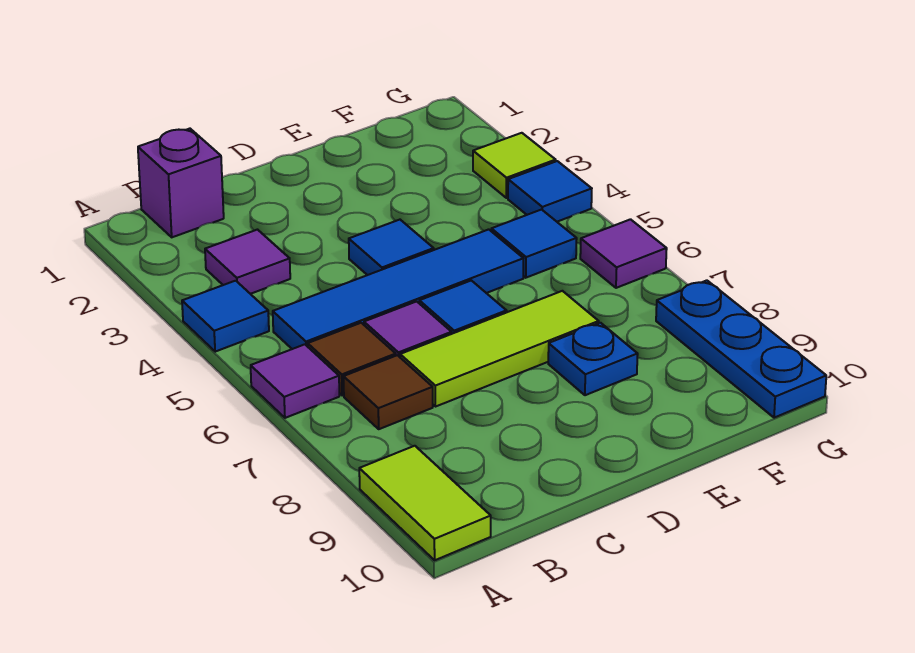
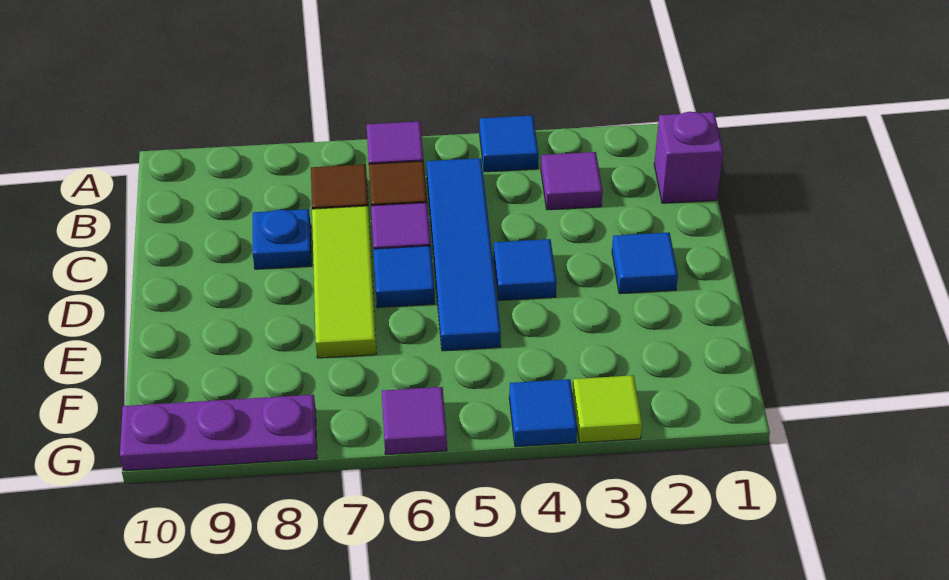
lime 1x2 tile [359,446,491,560] -> none
blue 1x1 plate [548,323,638,395] -> blue 1x1 plate moved to [253,209,312,269]
blue 1x1 tile [491,210,577,278] -> blue 1x1 tile moved to [612,232,678,294]
blue 1x3 plate [656,280,826,418] -> purple 1x3 plate [120,395,317,471]

